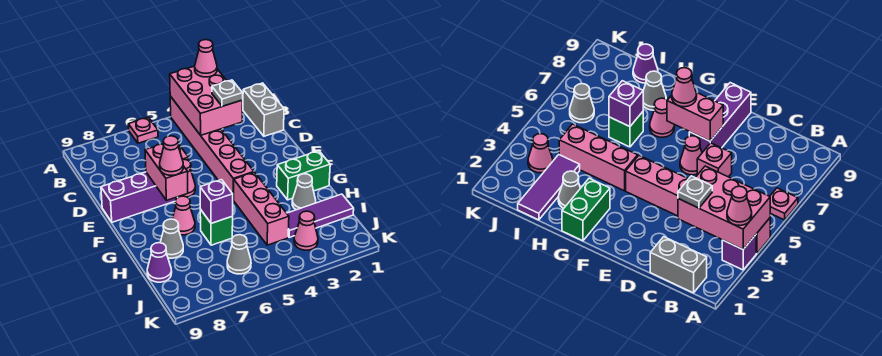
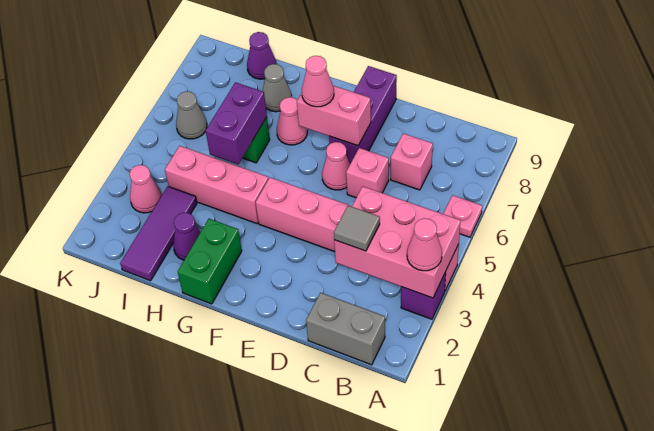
grey 1x1 plate [212,80,243,106] -> grey 1x1 tile [334,206,380,251]
none -> pink 1x1 brick [391,133,433,190]
grey 1x1 cone [292,174,316,210] -> purple 1x1 cone [173,213,200,260]
purple 1x1 brick [200,180,233,223] -> purple 1x2 brick [206,82,267,164]

